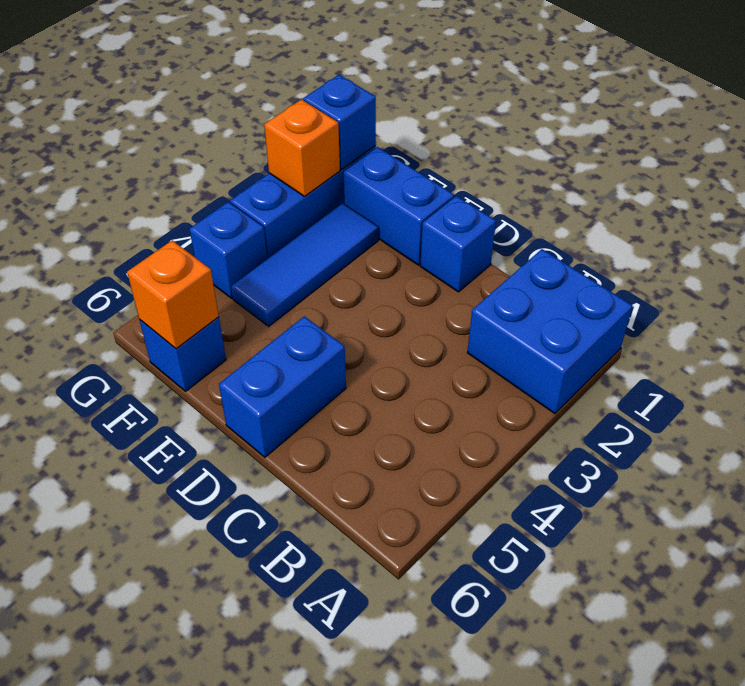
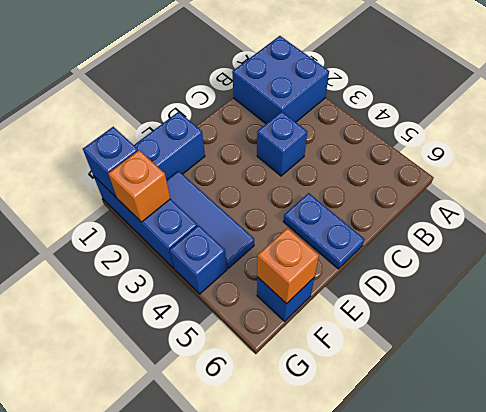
blue 1x1 brick [420,196,496,292] -> blue 1x1 brick moved to [257,112,307,176]
blue 1x2 brick [219,316,346,457] -> blue 1x2 plate [283,193,364,269]

